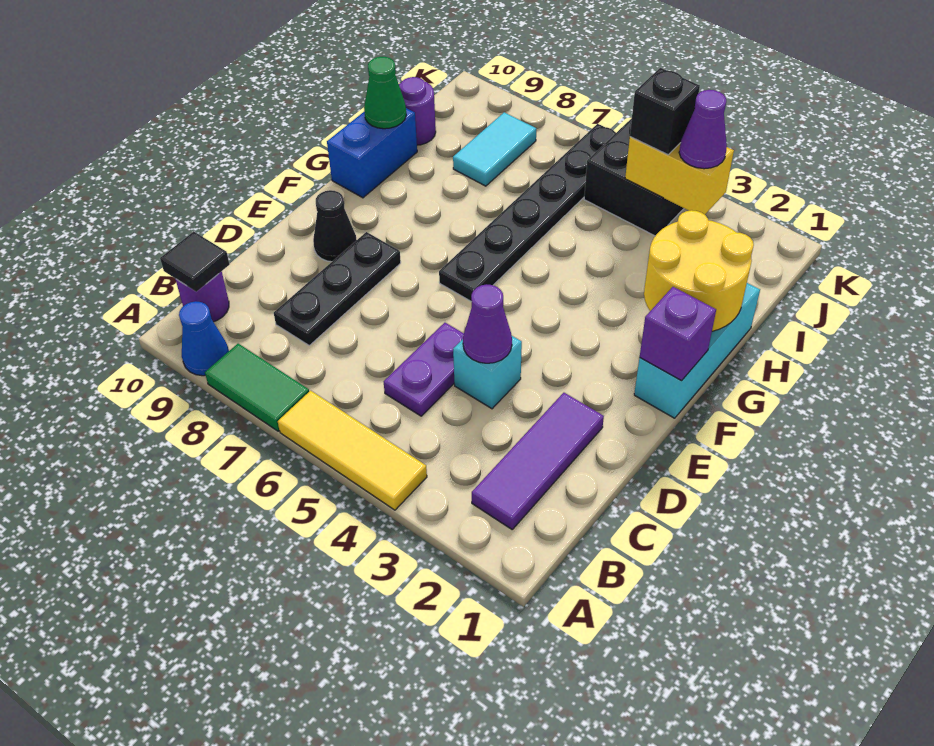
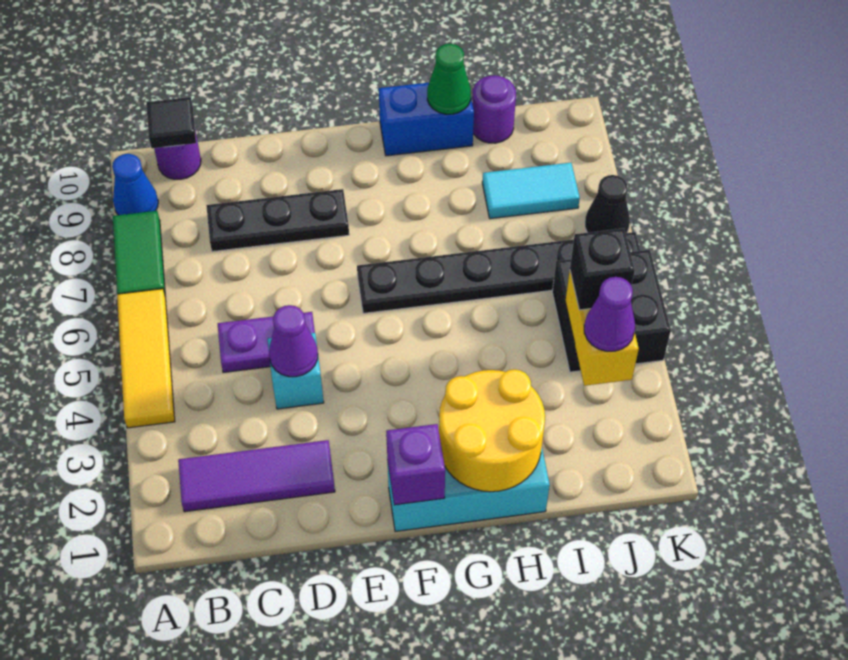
black 1x1 cone [313,190,356,262] -> black 1x1 cone moved to [585,175,630,233]

